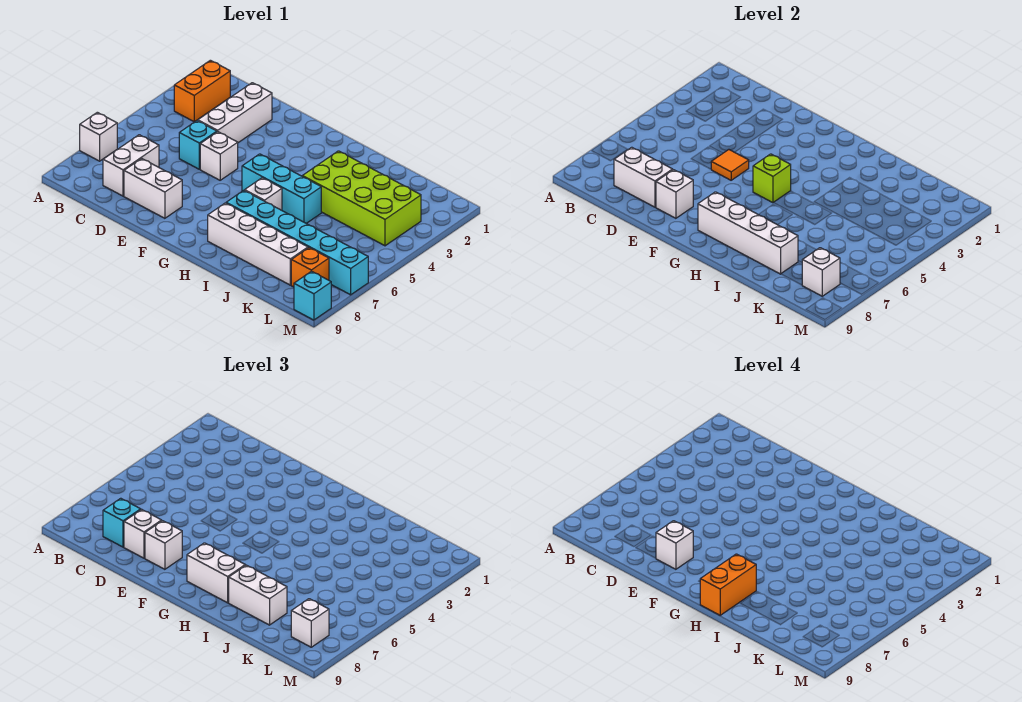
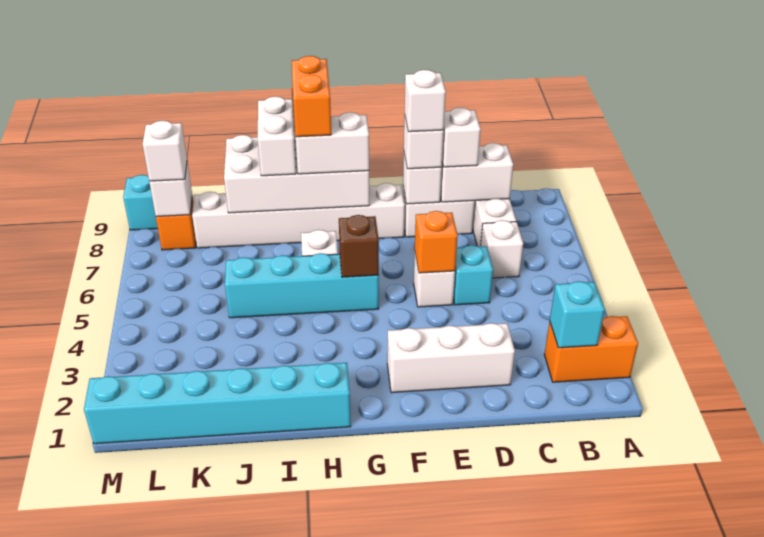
white 1x1 brick [80,112,117,161] -> white 1x1 brick moved to [481,220,523,278]
orange 1x2 brick [174,60,230,122] -> orange 1x2 brick turned to [544,316,638,382]
cyan 1x1 brick [103,498,141,547] -> cyan 1x1 brick moved to [550,281,605,348]
white 1x3 brick [198,83,272,143] -> white 1x3 brick turned to [387,323,515,393]
orange 1x1 tile [711,150,749,180] -> orange 1x1 brick [415,211,458,273]
cyan 1x3 brick [242,154,321,223] -> cyan 1x4 brick [225,253,379,318]
lime 1x1 brick [753,154,791,203] -> brown 1x1 brick [339,215,379,277]
white 1x4 brick [698,192,798,274] -> white 2x4 brick [224,135,370,213]
cyan 1x6 brick [226,190,368,295] -> cyan 1x6 brick moved to [84,363,351,444]
white 1x4 brick [208,203,308,285] -> white 1x6 brick [192,183,405,248]
lime 2x4 brick [302,151,421,246] -> none
white 1x2 brick [228,565,287,625] -> white 1x2 brick turned to [258,96,296,176]

